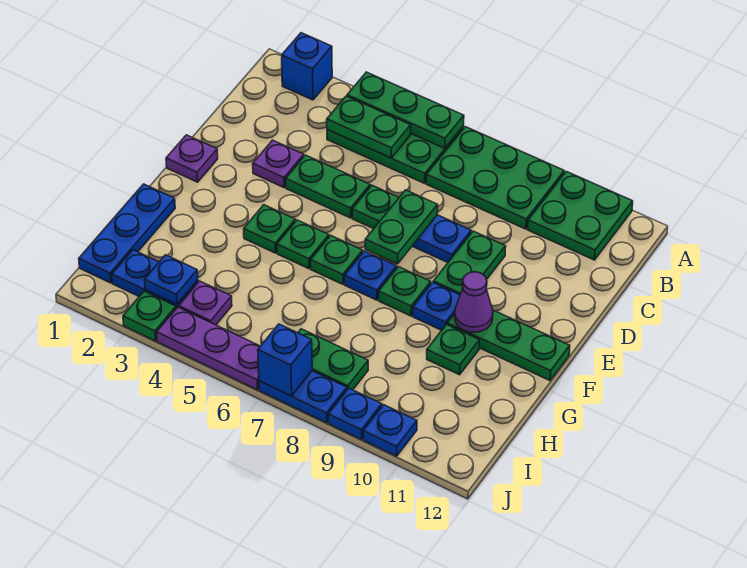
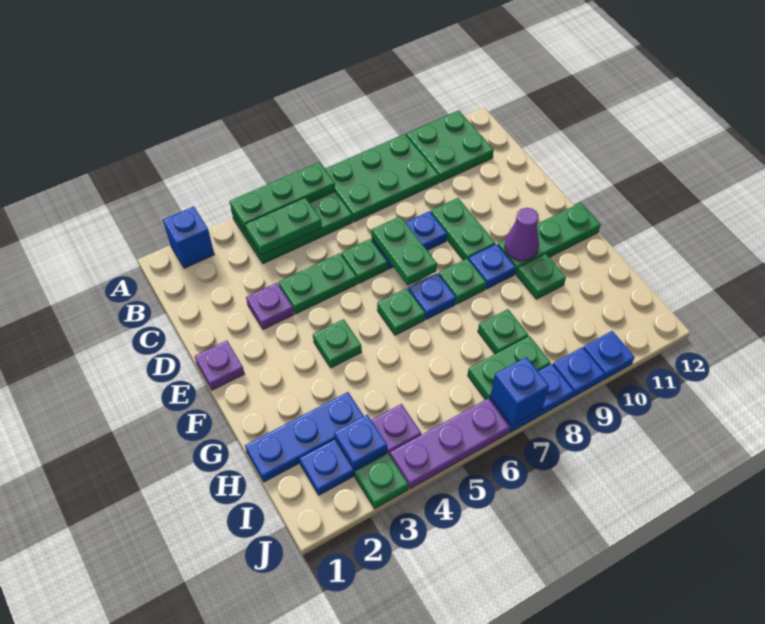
green 1x1 plate [277,220,329,269] -> green 1x1 plate moved to [478,309,528,354]
blue 1x3 plate [79,184,175,283] -> blue 1x3 plate turned to [245,392,364,482]

